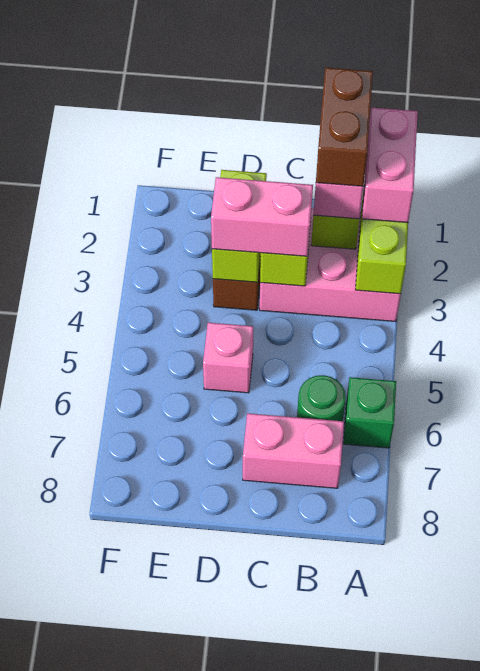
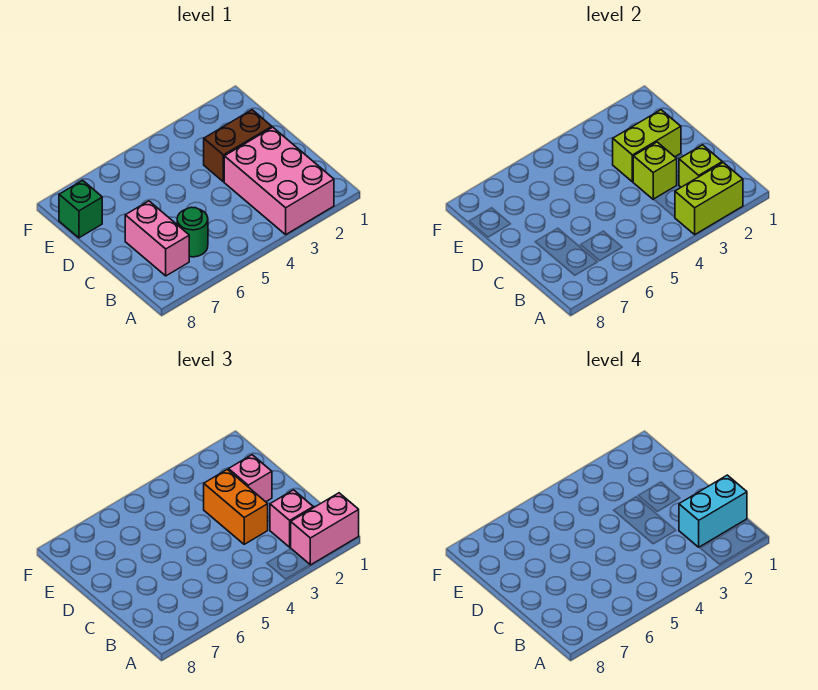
green 1x1 brick [343,377,396,448] -> green 1x1 brick moved to [59,180,102,238]
brown 1x2 brick [316,68,373,186] -> cyan 1x2 brick [679,475,747,547]
pink 1x2 brick [211,177,313,256] -> orange 1x2 brick [204,469,268,544]
pink 1x1 brick [203,323,253,393] -> pink 1x1 brick moved to [229,455,272,502]

